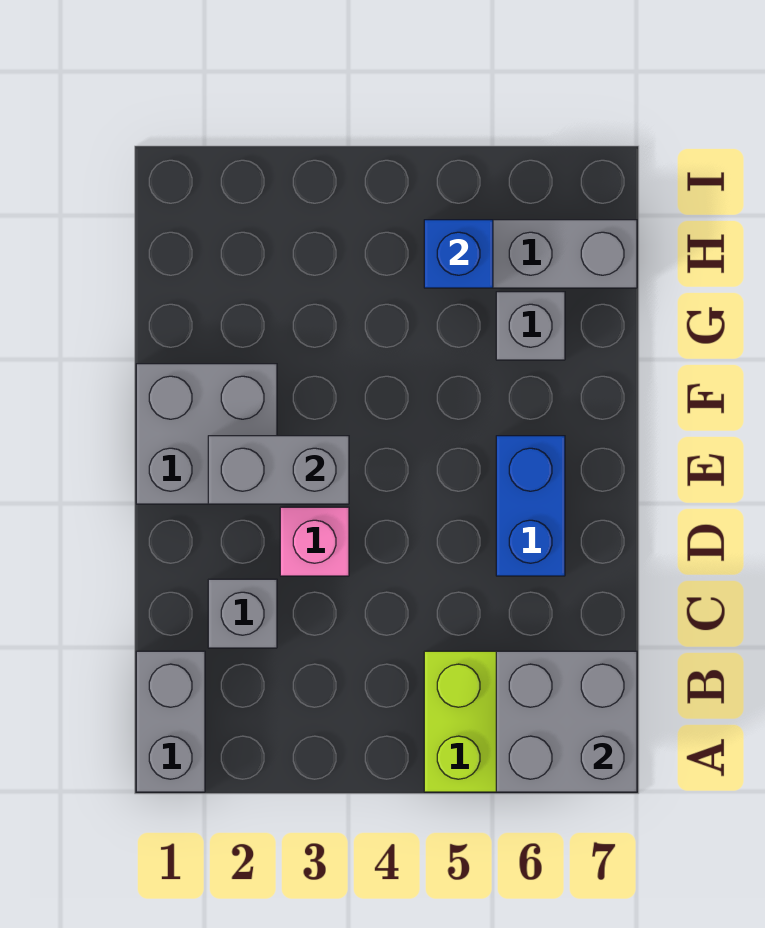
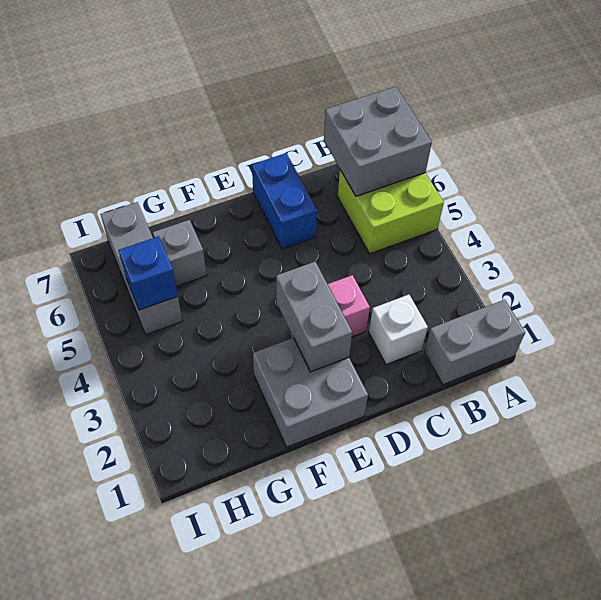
grey 1x1 brick [208,579,277,648] -> white 1x1 brick [369,295,428,365]
blue 1x2 brick [496,436,565,576] -> blue 1x2 brick turned to [252,153,317,249]

